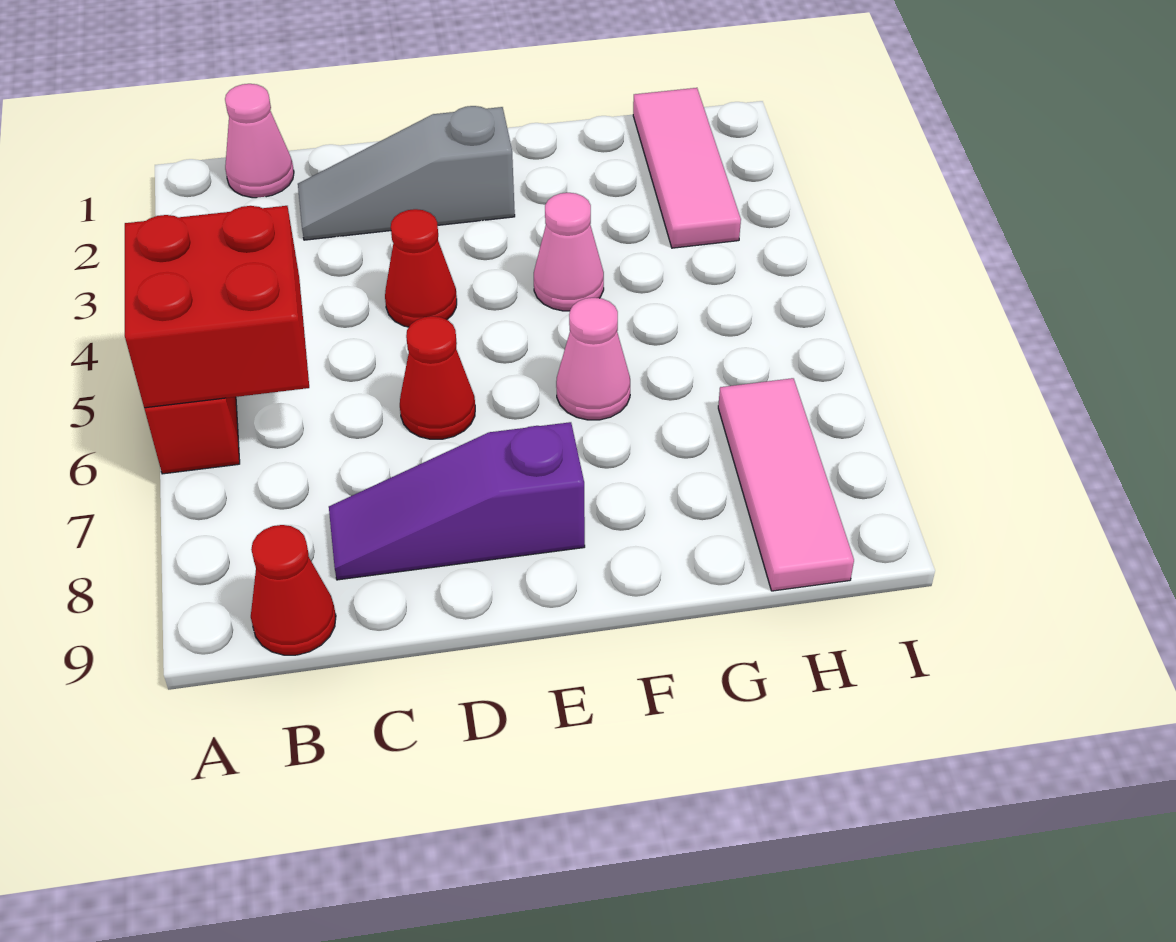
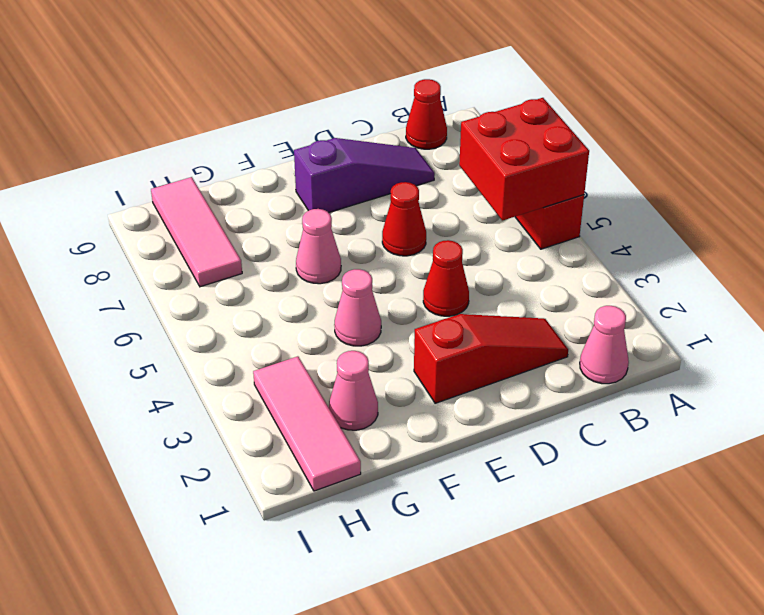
grey 1x3 slope [298,106,515,240] -> red 1x3 slope [414,314,568,403]
none -> pink 1x1 cone [329,351,378,430]

